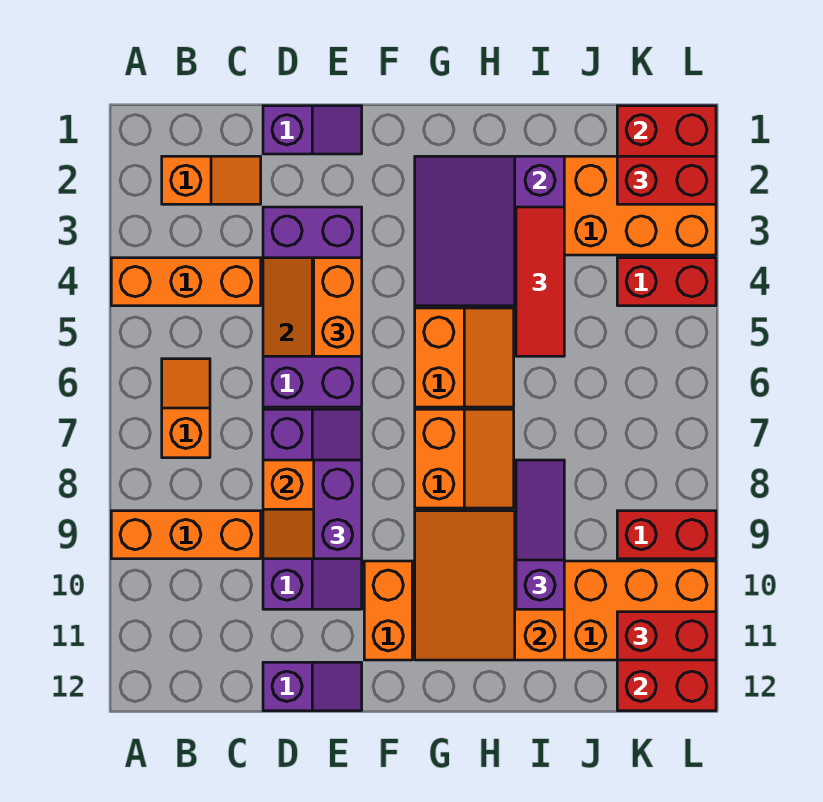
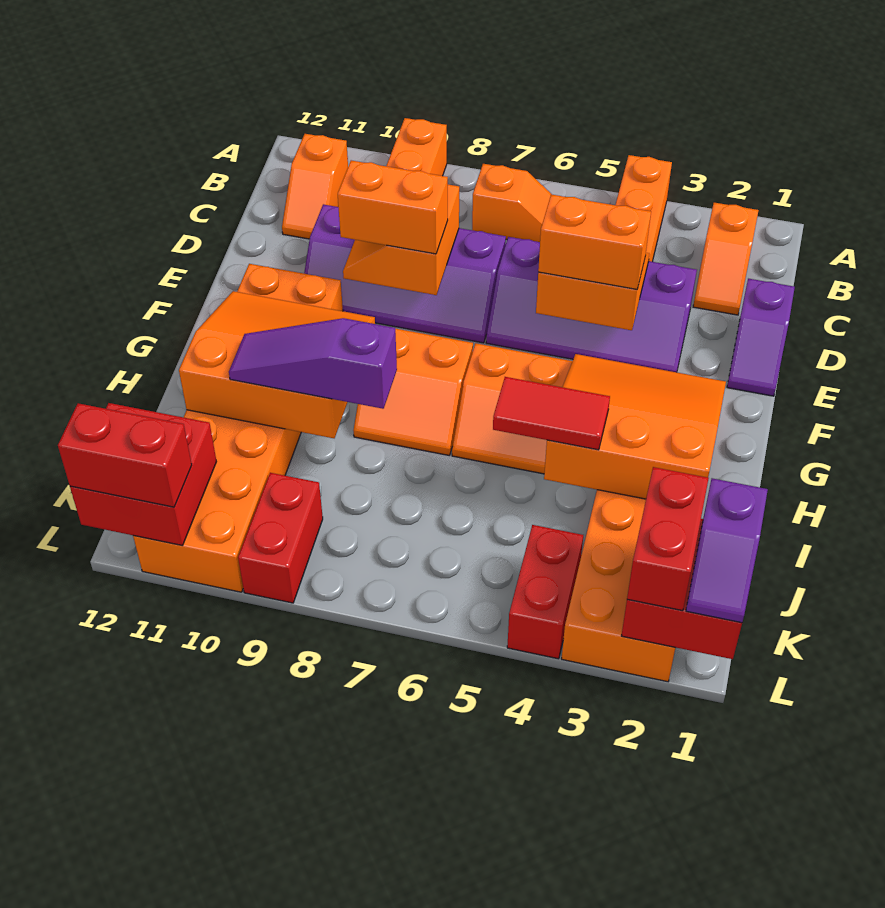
none -> orange 1x2 slope [282,134,348,239]
purple 2x4 brick [263,207,362,407] -> purple 2x4 slope [486,237,697,372]
purple 1x2 slope [263,662,362,711] -> purple 1x2 slope moved to [686,478,768,623]
purple 1x2 brick [314,460,362,559] -> orange 1x2 brick [338,160,448,254]
purple 3x3 slope [415,156,564,306] -> orange 3x3 slope [544,354,726,499]
red 1x3 tile [516,207,564,356] -> red 1x2 tile [493,377,610,450]
purple 1x3 slope [516,460,564,609] -> purple 1x3 slope turned to [229,318,397,409]
red 1x2 brick [617,612,716,660] -> red 1x2 brick turned to [58,403,192,507]

